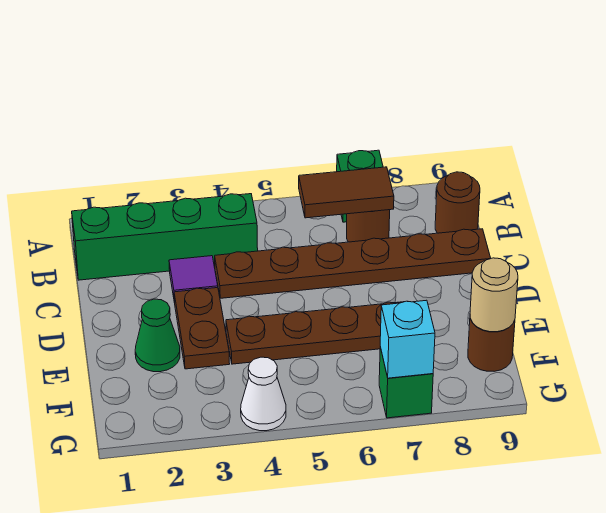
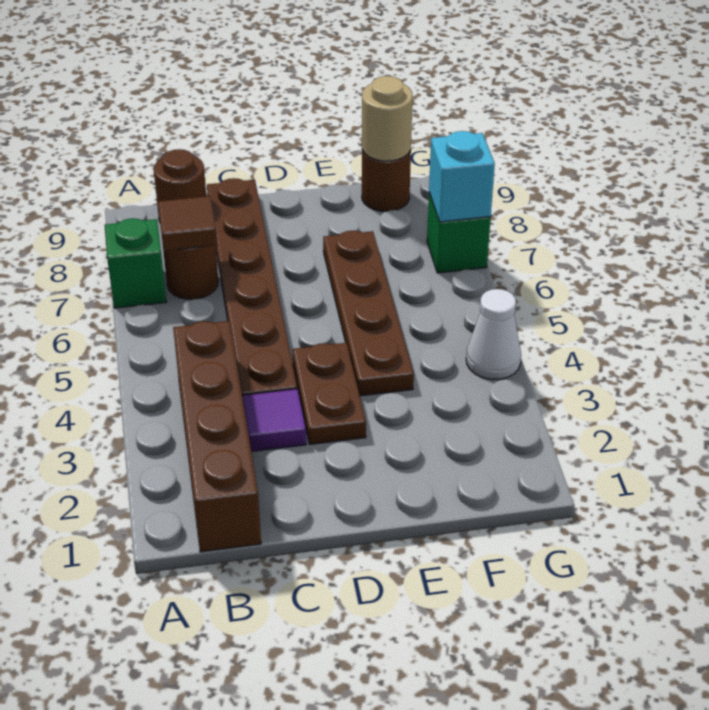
green 1x4 brick [72,194,258,280] -> brown 1x4 brick [173,321,261,552]
brown 1x2 tile [299,167,394,218] -> brown 1x1 tile [158,196,217,251]
brown 1x2 plate [174,288,230,369] -> brown 1x2 plate turned to [292,343,366,445]
green 1x1 cone [135,299,180,372] -> none

